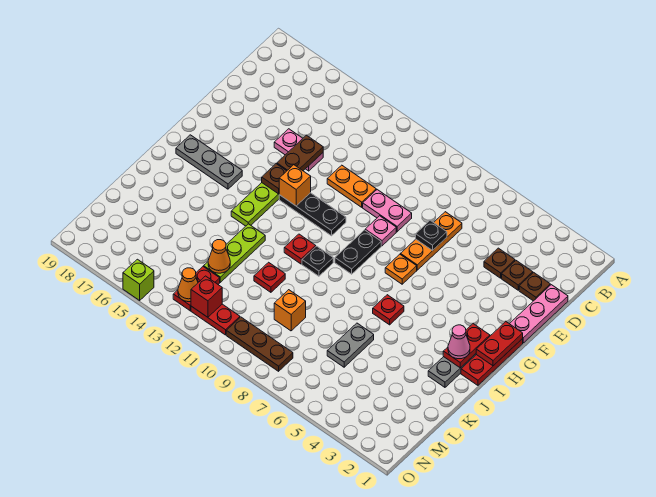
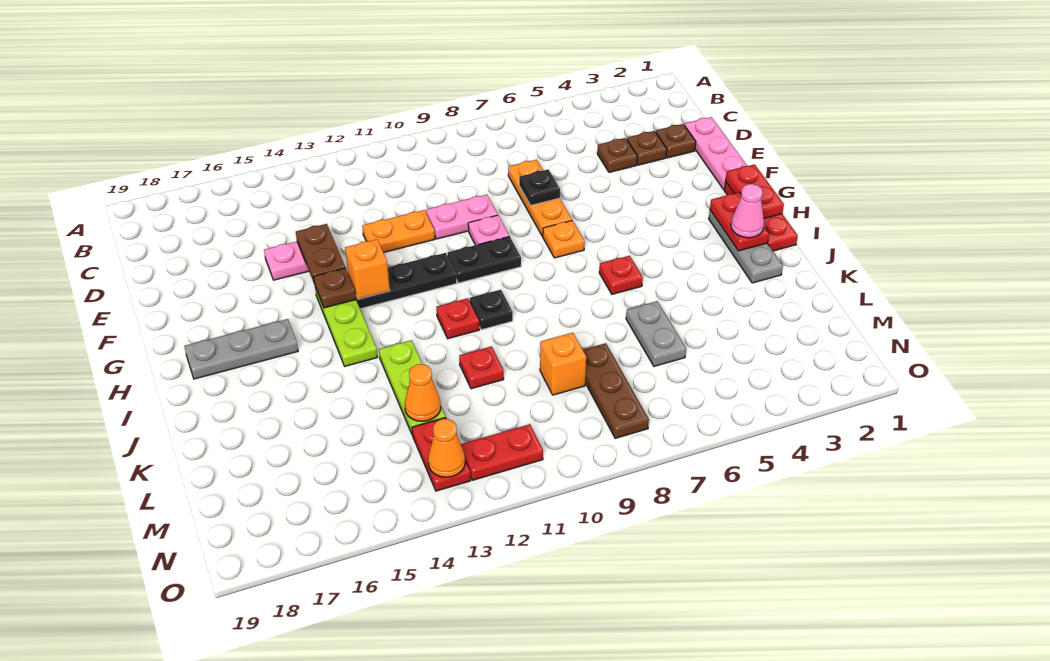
black 1x2 plate [335,230,381,274] -> black 1x2 plate turned to [447,236,521,283]
brown 1x3 plate [226,317,293,371] -> brown 1x3 plate turned to [583,343,649,438]
red 1x1 brick [191,276,222,317] -> none
lime 1x1 brick [123,259,154,300] -> none

